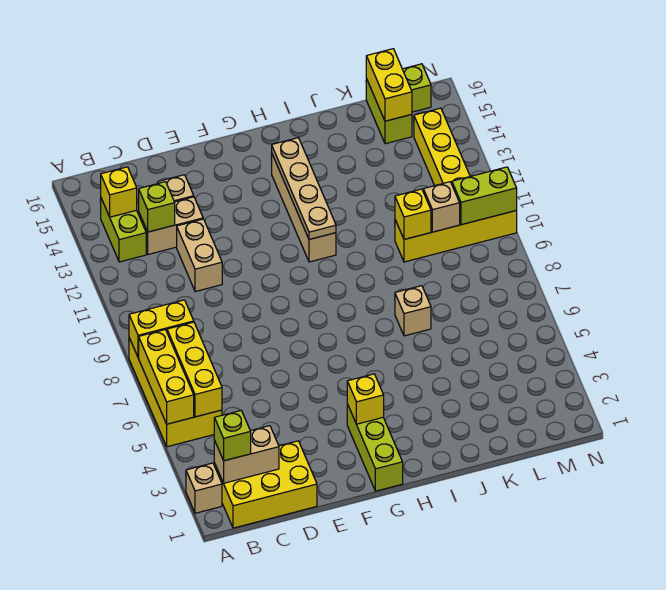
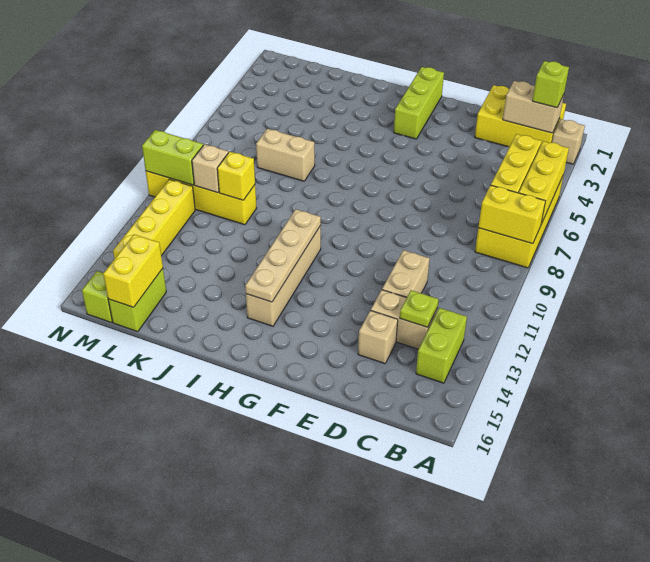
yellow 1x1 brick [101,167,137,217] -> none
lime 1x1 brick [139,182,175,232] -> lime 1x1 plate [400,290,438,327]
yellow 1x1 brick [347,374,384,424] -> none
tan 1x1 brick [395,286,431,336] -> tan 1x2 brick [256,129,315,181]

